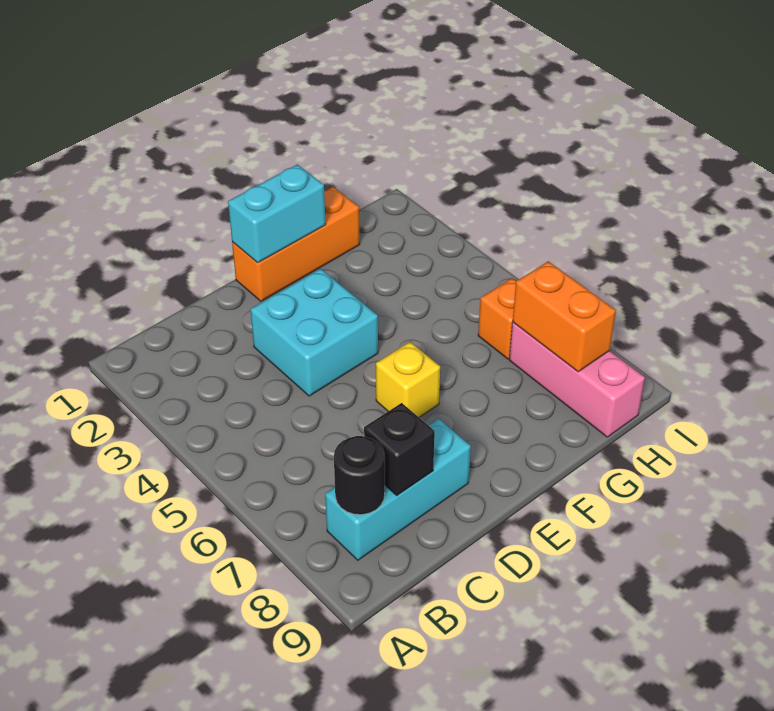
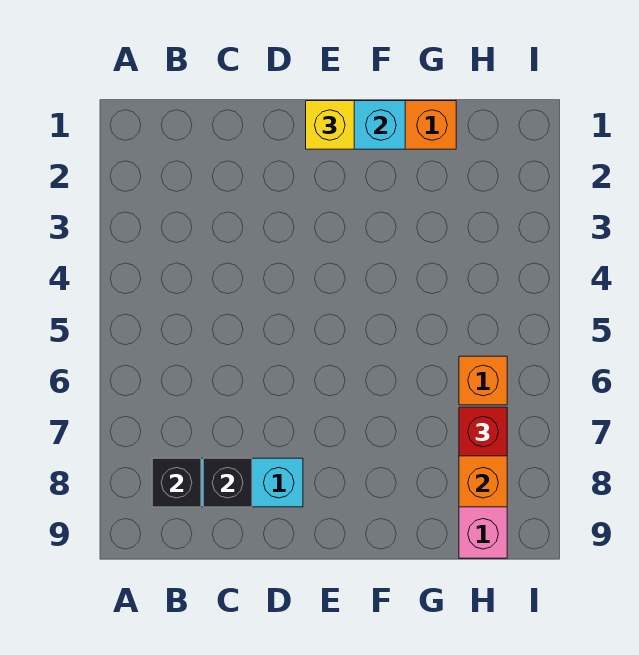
black 1x1 round brick [334,436,385,515] -> black 1x1 brick [152,458,201,507]
cyan 2x2 brick [251,269,378,396] -> none
yellow 1x1 brick [376,342,440,417] -> yellow 1x1 brick moved to [306,101,354,149]
none -> red 1x1 brick [459,407,507,456]

